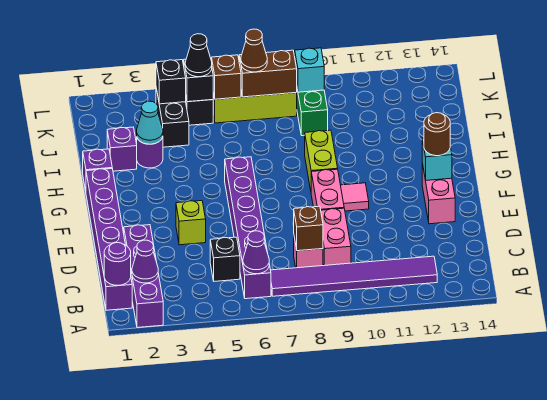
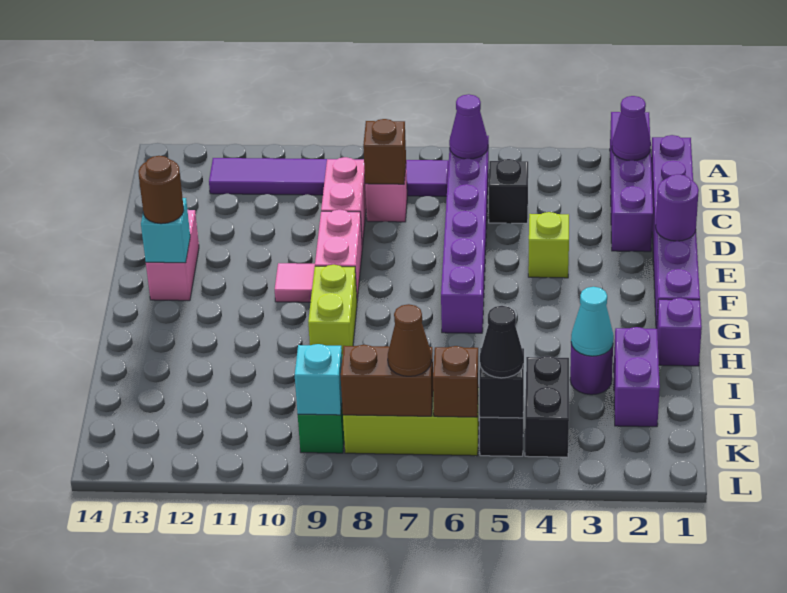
purple 1x1 round brick [104,243,131,285] -> purple 1x1 round brick moved to [656,174,699,241]
purple 1x1 brick [107,127,137,171] -> purple 1x2 brick [614,327,660,427]
black 1x1 brick [156,60,186,104] -> none

